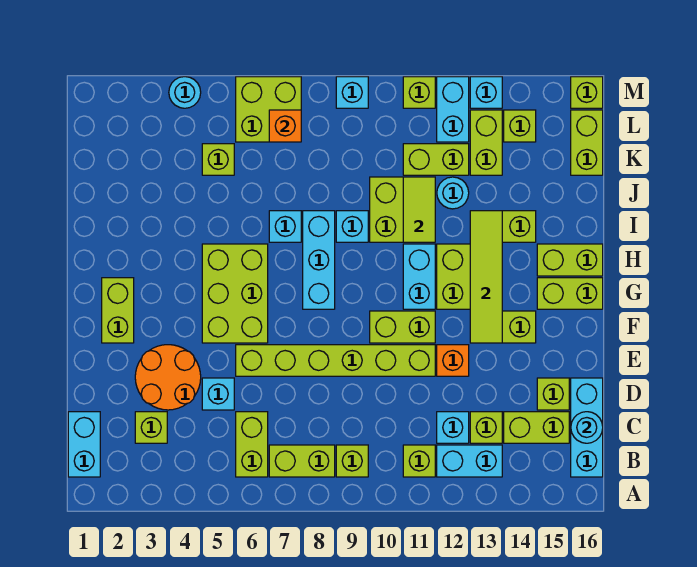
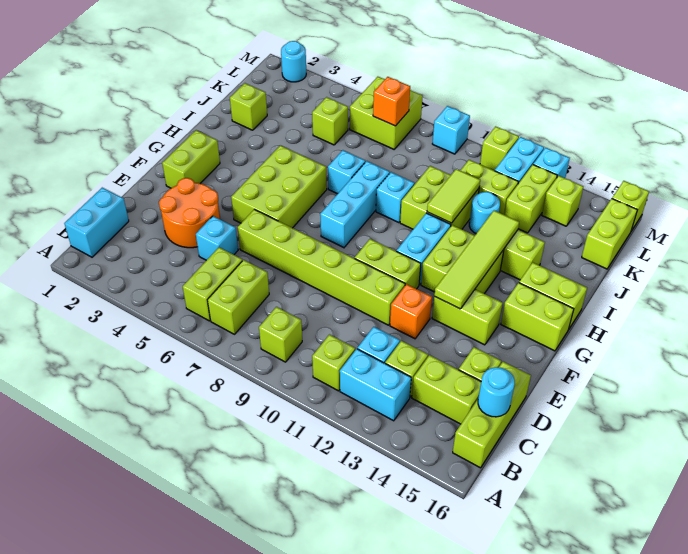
lime 1x2 brick [269,445,335,477] -> lime 1x2 brick turned to [208,260,269,334]
cyan 1x3 brick [571,378,603,477] -> lime 1x3 brick [453,362,531,468]
lime 1x1 brick [135,412,167,443] -> lime 1x1 brick moved to [230,83,267,130]
cyan 1x1 round brick [169,77,201,108] -> cyan 1x1 round brick moved to [281,41,306,82]

